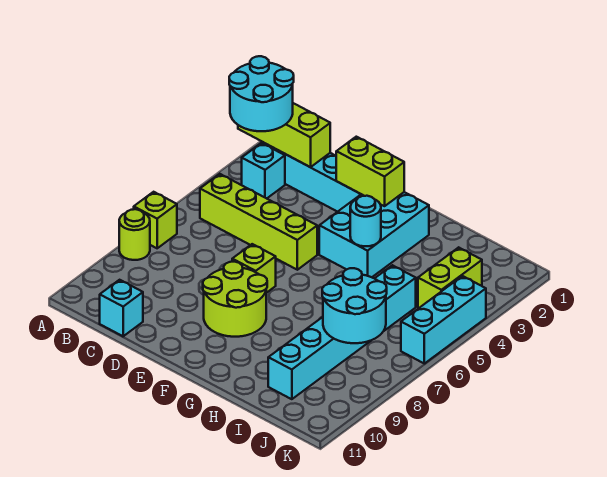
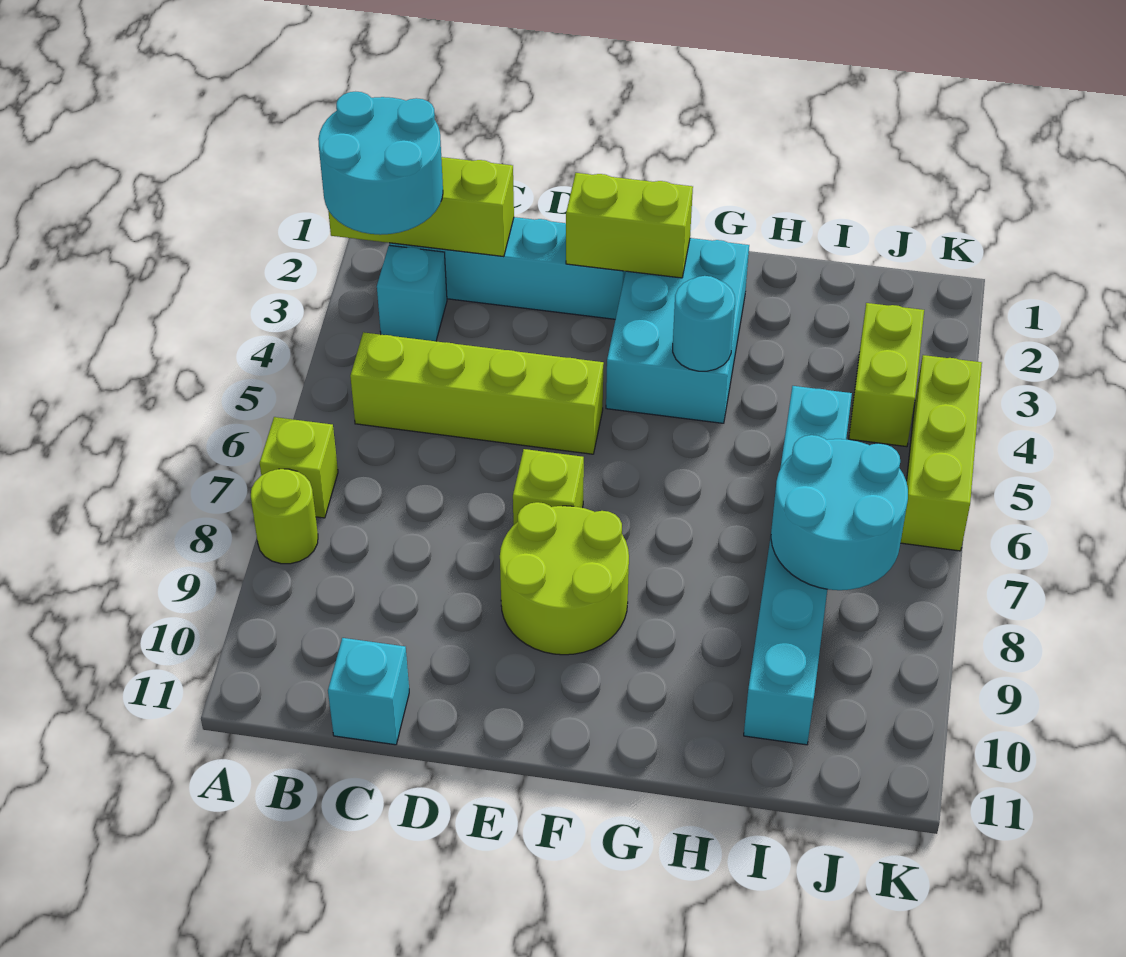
cyan 1x3 brick [401,276,486,364] -> lime 1x3 brick [901,355,982,551]

